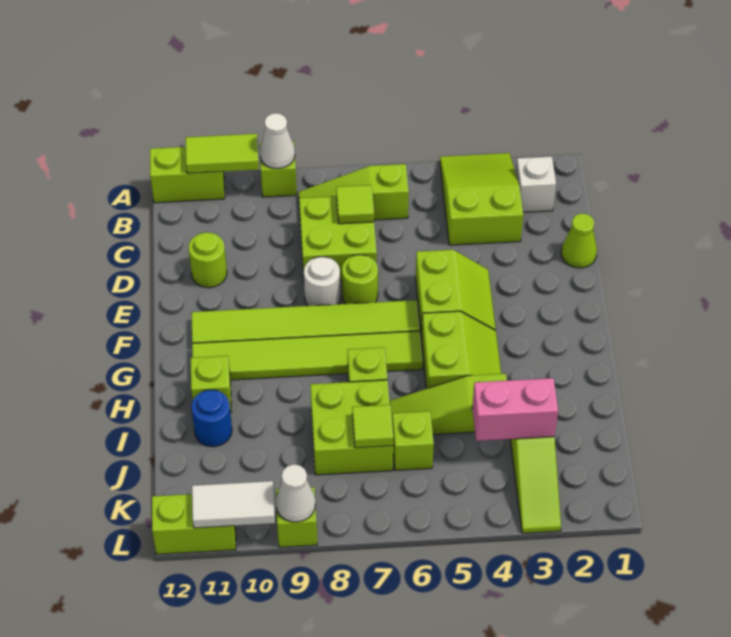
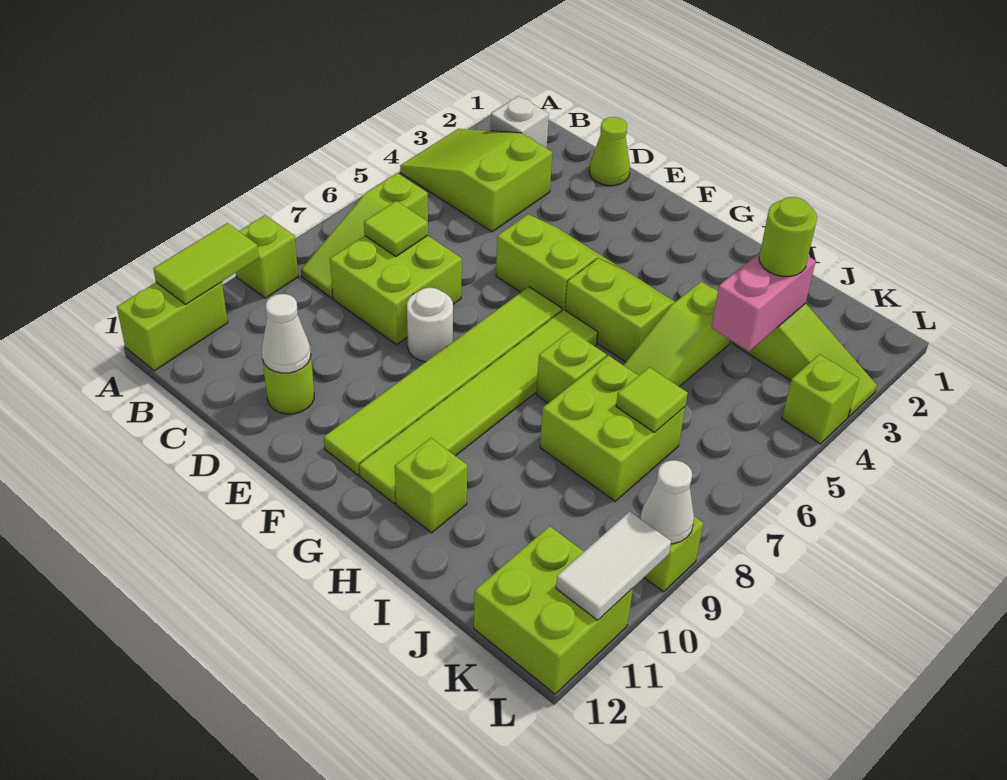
white 1x1 cone [260,113,295,169] -> white 1x1 cone moved to [262,294,311,373]
lime 1x1 round brick [342,255,378,304] -> lime 1x1 round brick moved to [759,197,817,276]
blue 1x1 round brick [191,390,232,447] -> none
lime 1x1 brick [392,411,434,471] -> lime 1x1 brick moved to [782,354,859,444]
lime 1x2 brick [152,494,236,554] -> lime 2x2 brick [474,526,633,694]

